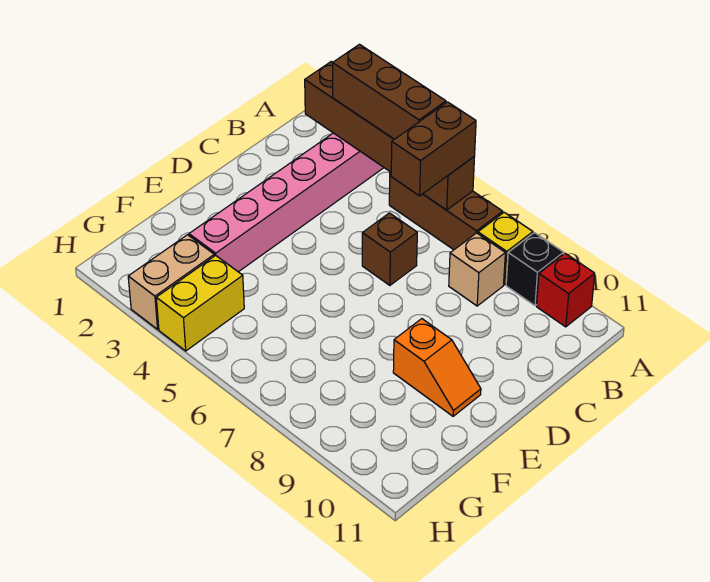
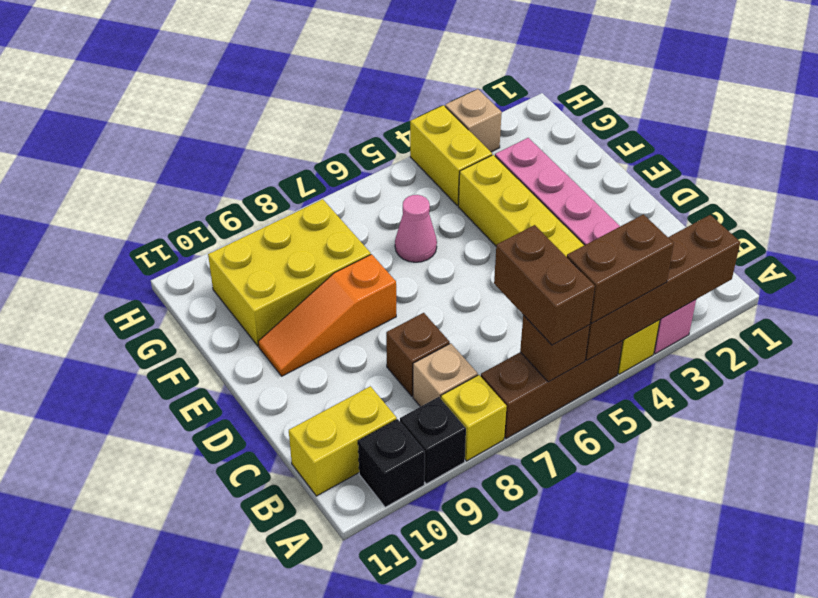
brown 1x3 brick [333,44,446,139] -> brown 1x2 brick [567,214,674,323]
none -> yellow 1x6 brick [458,155,660,374]
red 1x1 brick [537,253,595,327] -> black 1x1 brick [358,419,425,507]
none -> yellow 1x2 brick [289,386,397,496]
brown 1x1 brick [362,213,417,285] -> brown 1x1 brick moved to [386,313,450,396]
orange 1x2 slope [393,319,481,416] -> orange 1x3 slope [258,254,396,376]
none -> pink 1x1 cone [395,195,437,262]
none -> yellow 2x3 brick [208,199,371,346]
tan 1x2 brick [128,235,214,329] -> tan 1x1 brick [445,89,502,152]

